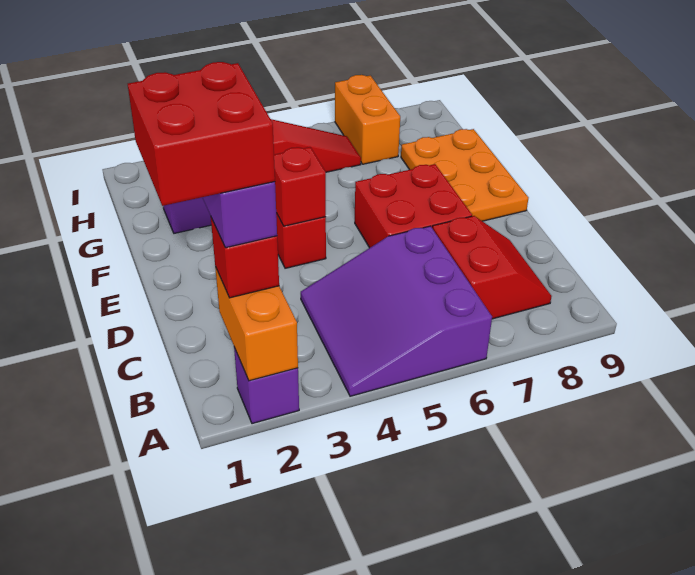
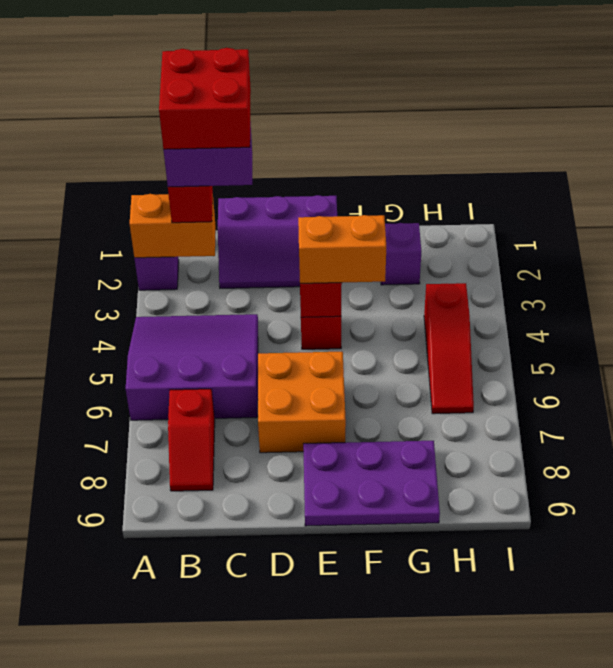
red 2x2 slope [433,216,552,319] -> red 1x2 slope [168,389,215,491]
none -> purple 2x3 slope [218,195,337,288]
red 2x2 brick [355,164,472,248] -> orange 2x2 brick [258,352,346,453]
orange 2x3 plate [401,129,528,221] -> purple 2x3 plate [303,441,440,526]
orange 1x2 brick [335,75,400,164] -> orange 1x2 brick moved to [298,215,386,283]

